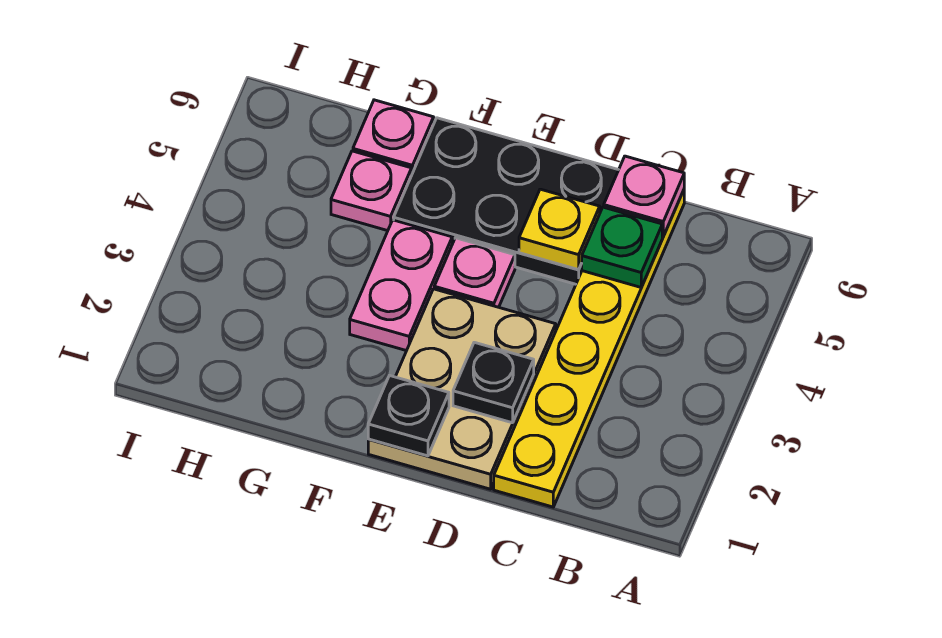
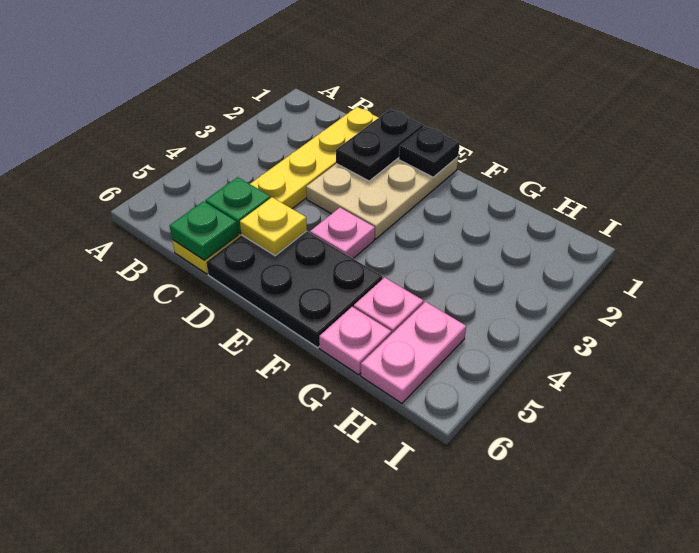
pink 1x1 plate [604,156,684,236] -> green 1x1 plate [170,201,238,260]
black 1x1 plate [453,342,534,423] -> black 1x2 plate [336,109,424,181]
pink 1x2 plate [350,220,452,351] -> pink 1x2 plate moved to [361,302,466,403]

